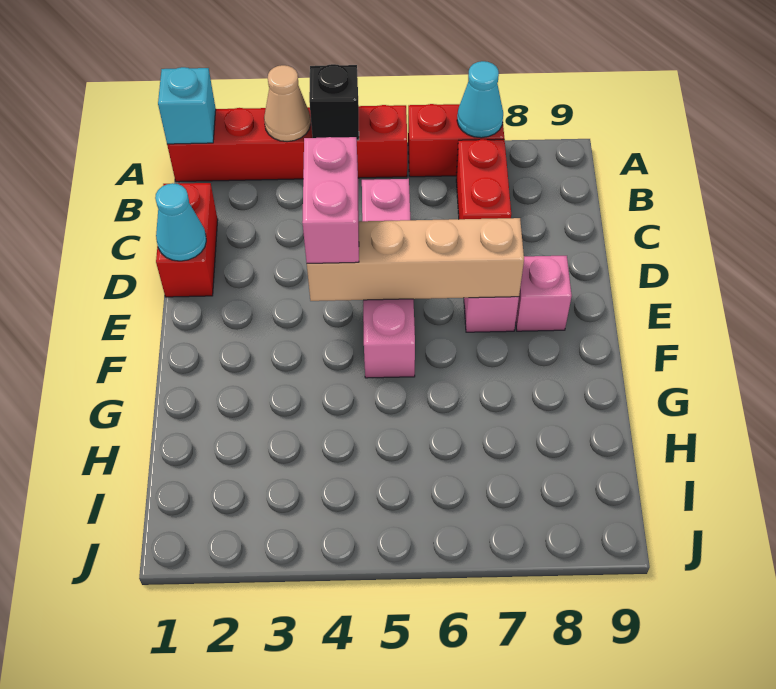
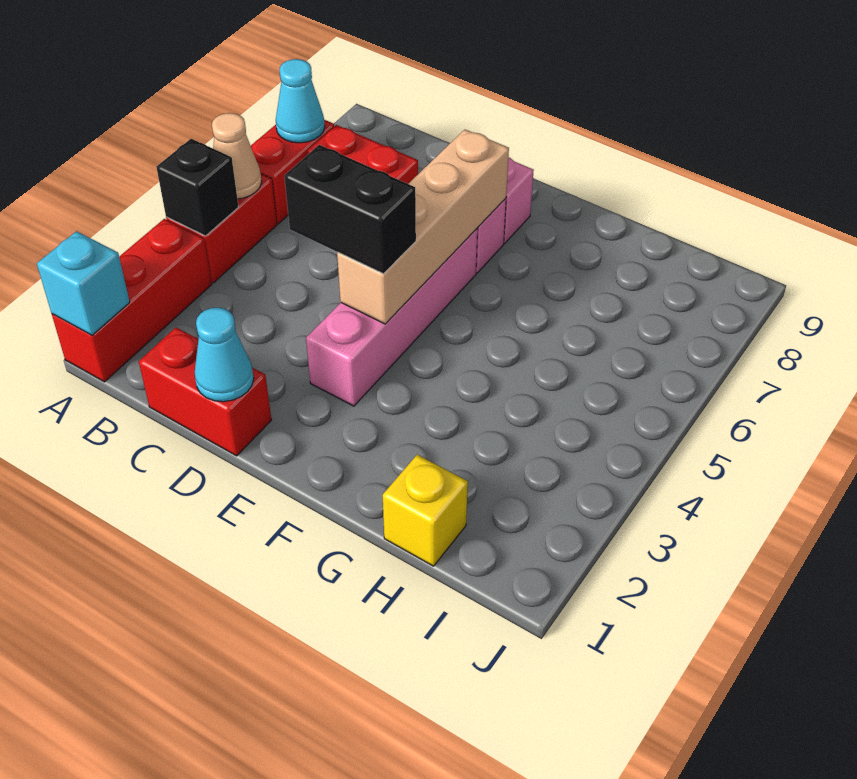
tan 1x1 cone [264,65,311,142] -> tan 1x1 cone moved to [212,113,262,199]
pink 1x4 brick [362,179,415,378] -> pink 1x4 brick turned to [306,229,477,406]
pink 1x2 brick [302,137,359,263] -> black 1x2 brick [284,145,416,274]
none -> yellow 1x1 brick [383,455,468,566]

